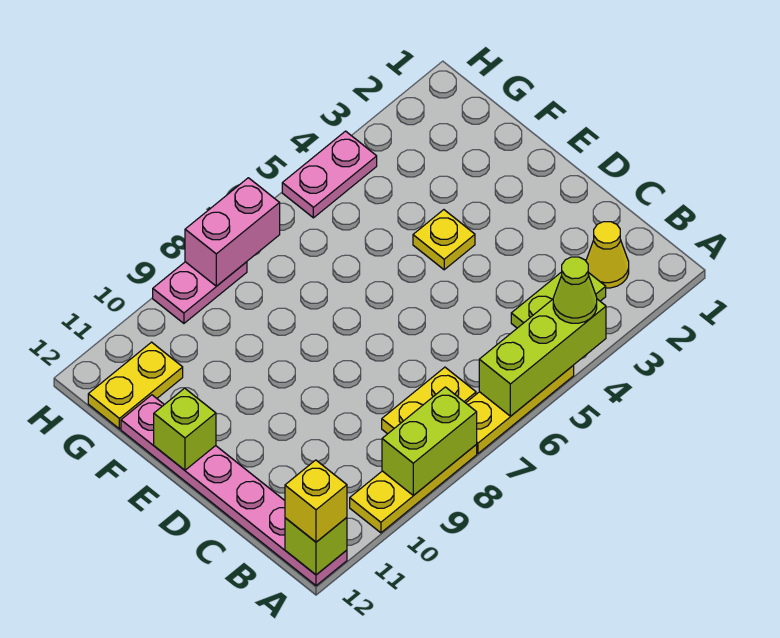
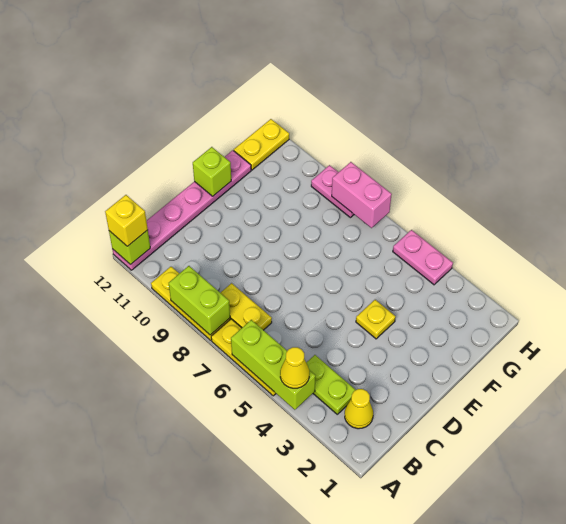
lime 1x1 cone [553,257,597,323] -> yellow 1x1 cone [280,347,309,388]
yellow 1x2 plate [88,342,183,429] -> yellow 1x2 plate turned to [234,119,289,170]

